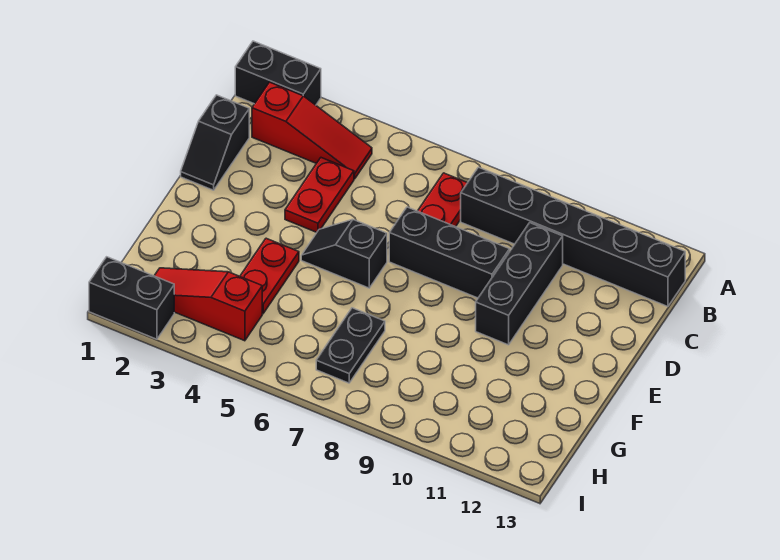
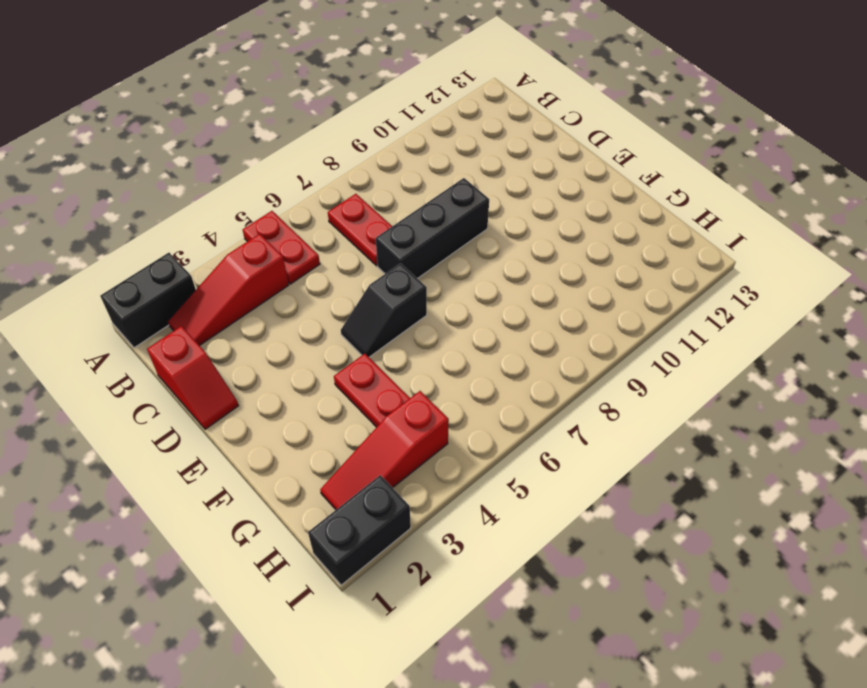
red 1x3 slope [252,82,372,179] -> red 1x3 slope turned to [168,234,289,346]
black 1x6 brick [461,167,685,307] -> none
black 1x2 slope [181,95,249,190] -> red 1x2 slope [147,326,239,429]
red 1x2 plate [285,158,354,232] -> red 1x2 plate moved to [243,211,320,284]
black 1x3 brick [476,223,563,345] -> none
black 1x2 plate [316,308,385,383] -> none

